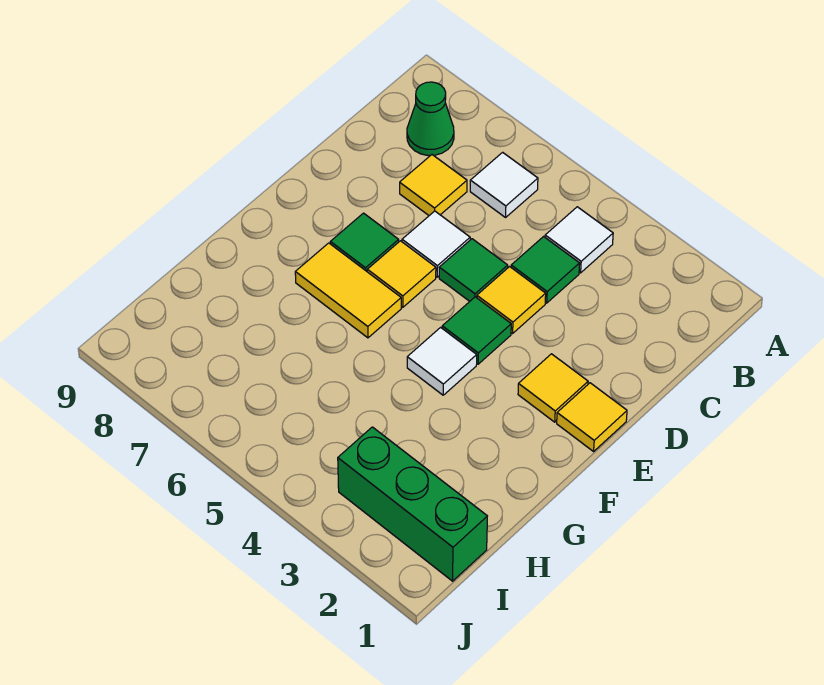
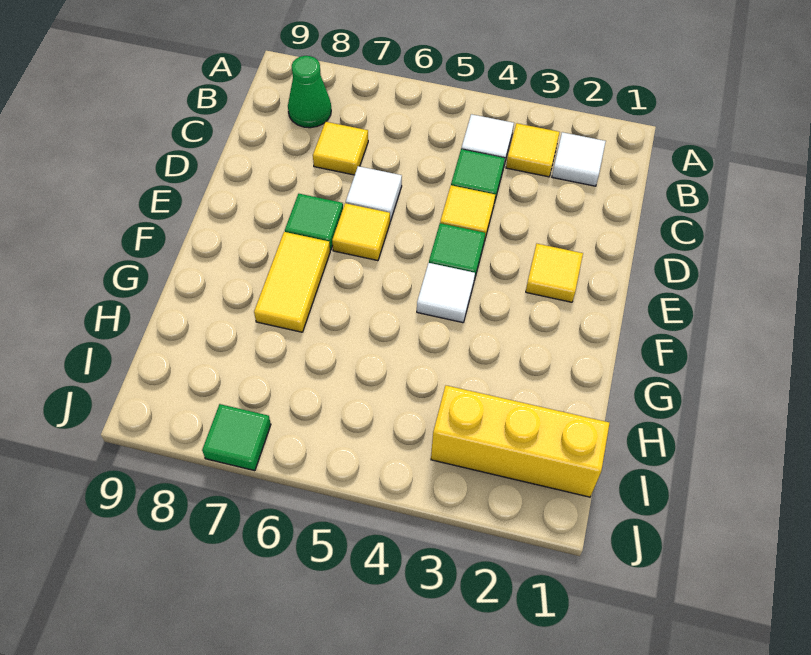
white 1x1 tile [470,152,538,217] -> white 1x1 tile moved to [552,132,606,186]
green 1x1 tile [439,239,508,301] -> green 1x1 tile moved to [202,404,271,471]
yellow 1x1 tile [557,383,627,451] -> yellow 1x1 tile moved to [506,123,559,177]
yellow 1x2 tile [295,243,401,338] -> yellow 1x2 tile turned to [254,232,330,332]
green 1x3 brick [338,427,487,581] -> yellow 1x3 brick [431,385,610,497]

